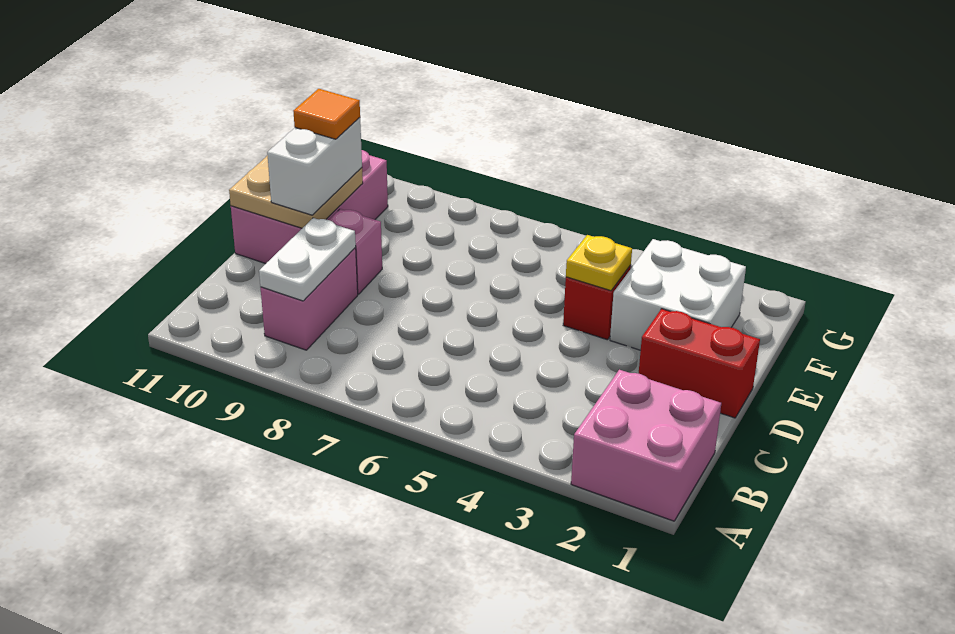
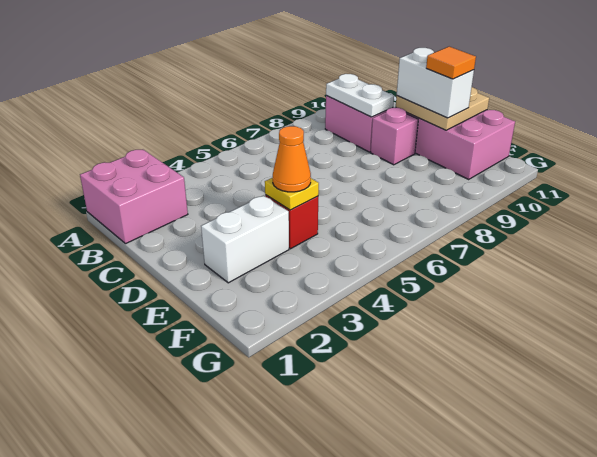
red 1x2 brick [639,309,760,418] -> none
white 2x2 brick [610,239,746,350] -> white 1x2 brick [201,195,289,283]
none -> orange 1x1 cone [273,126,311,192]

